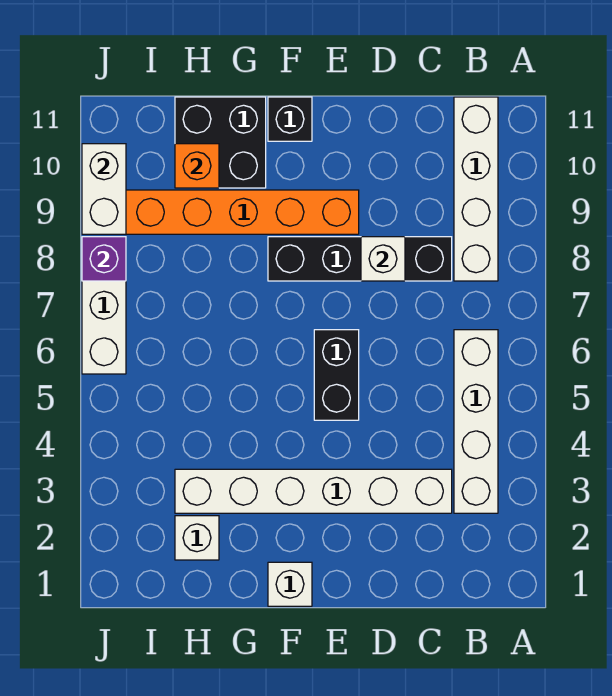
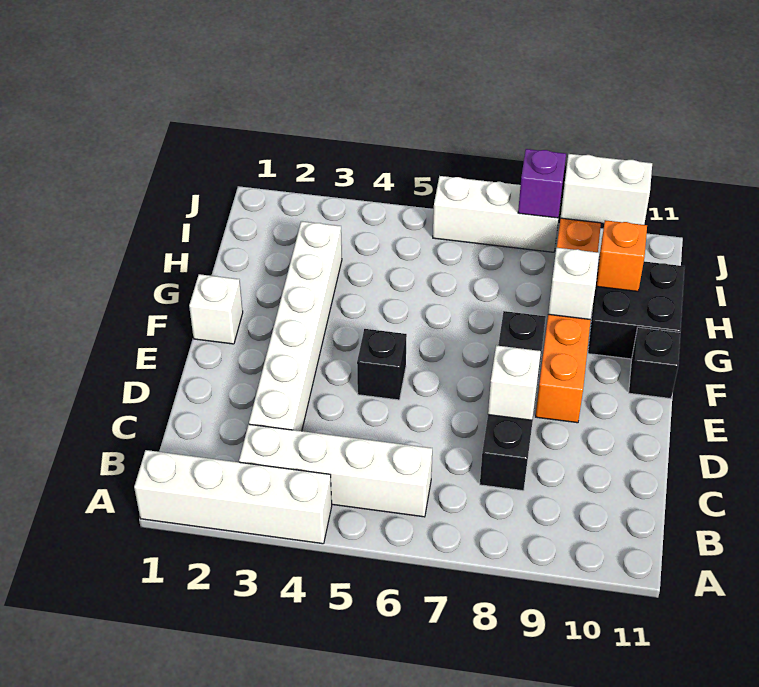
white 1x4 brick [454,97,498,281] -> white 1x4 brick moved to [134,450,332,544]
black 1x2 brick [314,330,359,420] -> black 1x1 brick [357,329,407,400]
white 1x1 brick [175,516,219,560] -> white 1x1 brick moved to [548,248,599,320]

